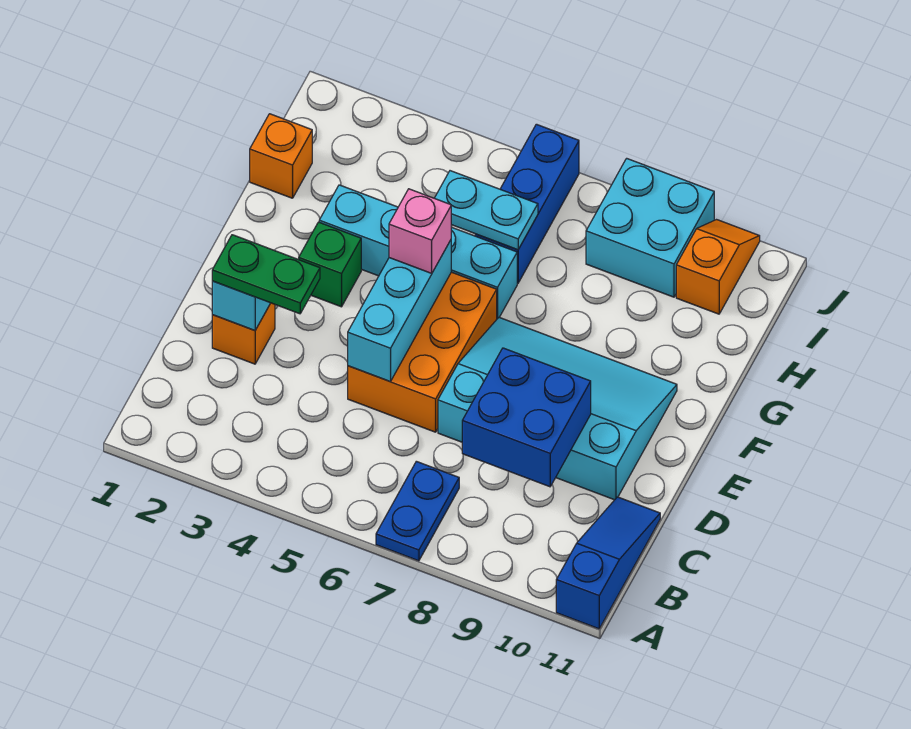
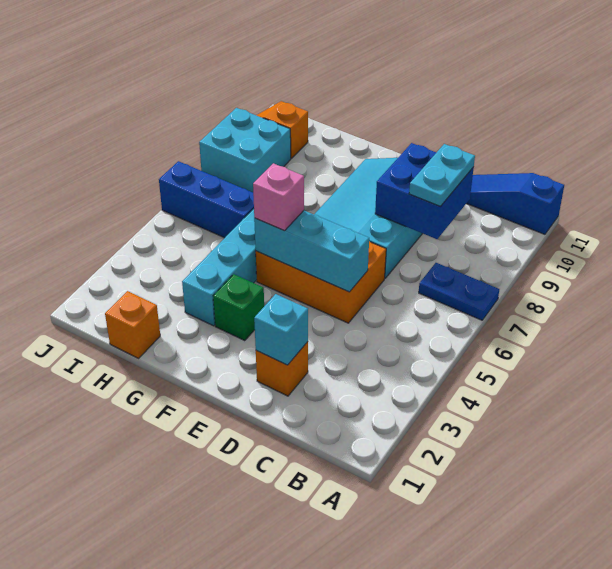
green 1x2 plate [212,235,320,314] -> none
cyan 1x2 plate [435,171,538,250] -> cyan 1x2 plate moved to [409,144,475,206]

